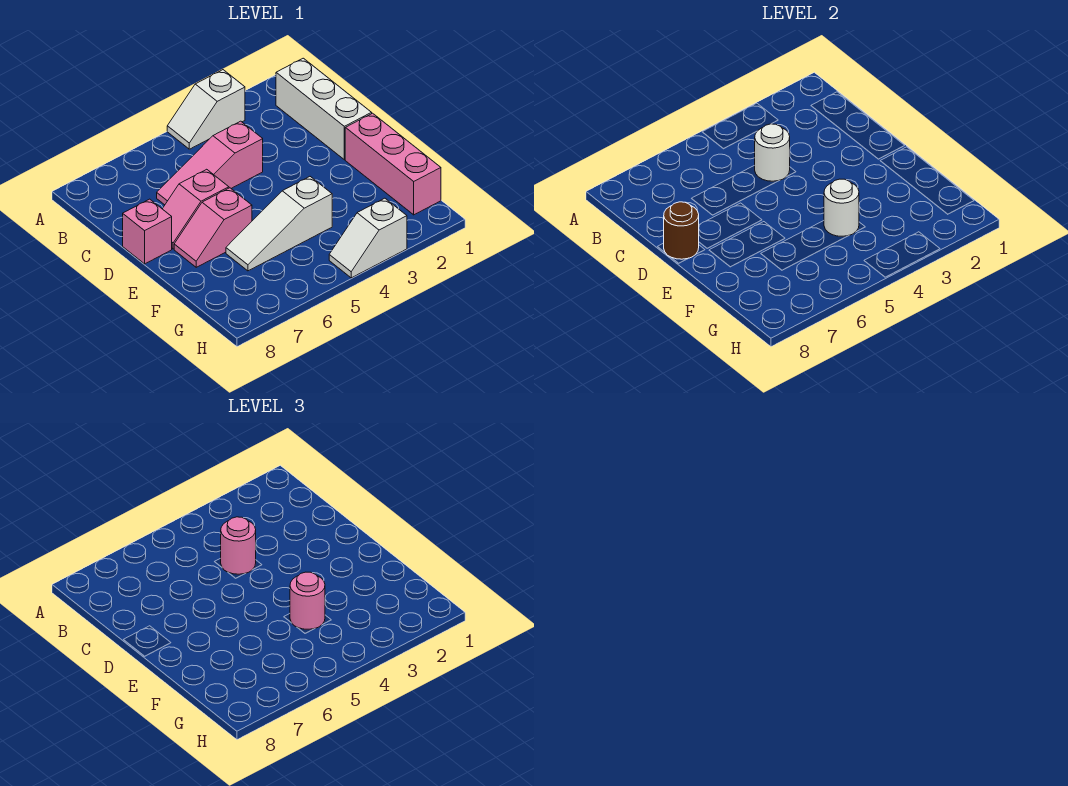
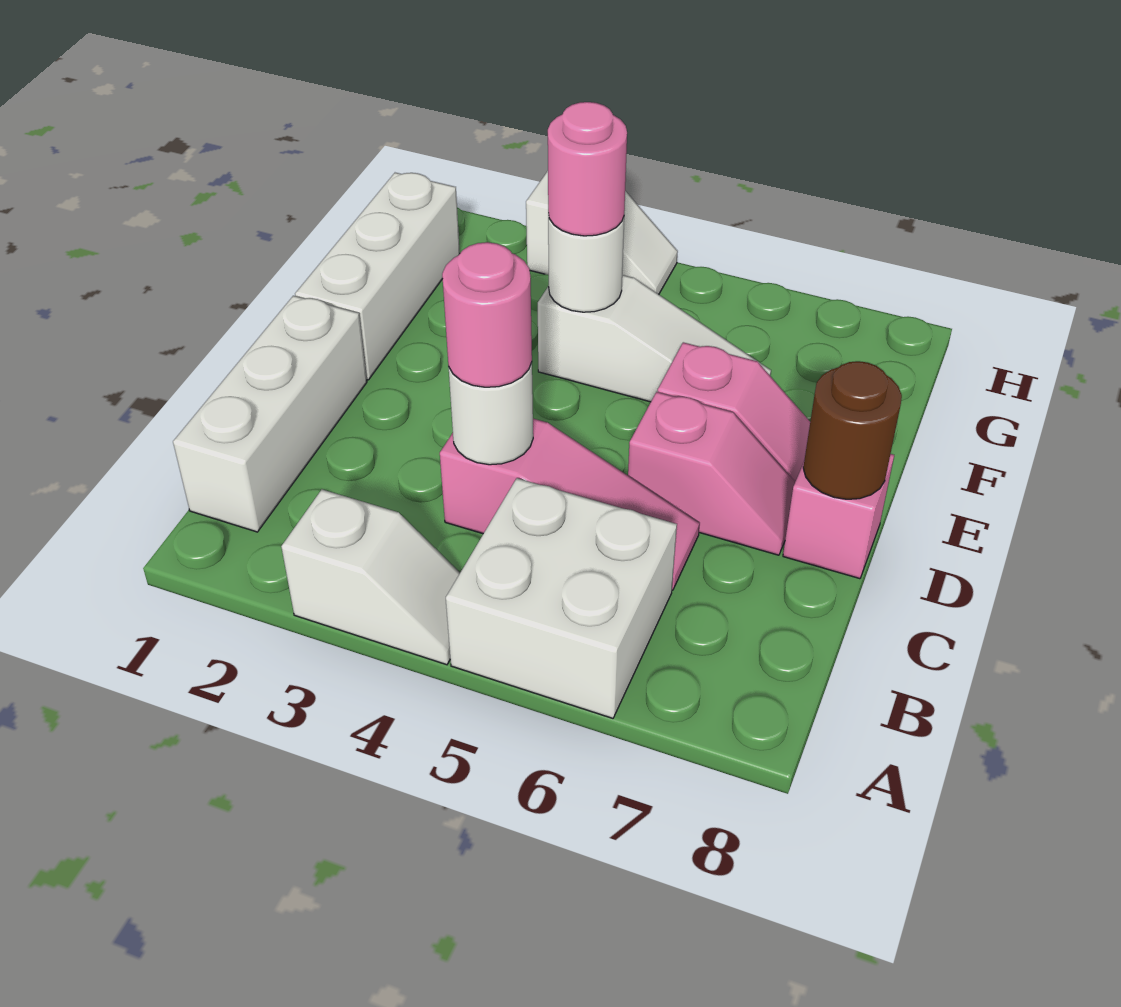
none -> white 2x2 brick [446,478,677,718]
pink 1x3 brick [345,113,441,215] -> white 1x3 brick [295,173,460,380]

